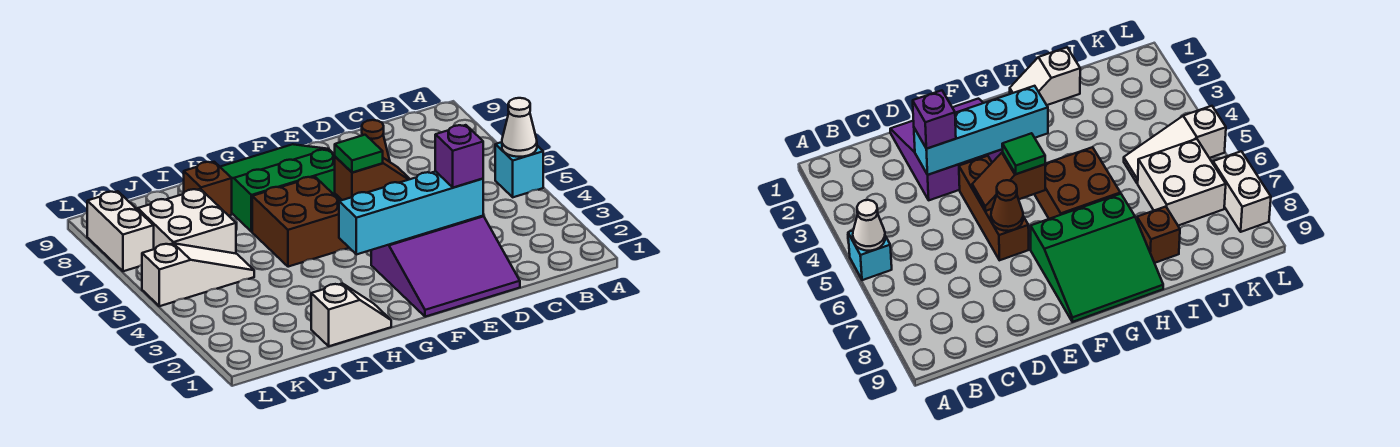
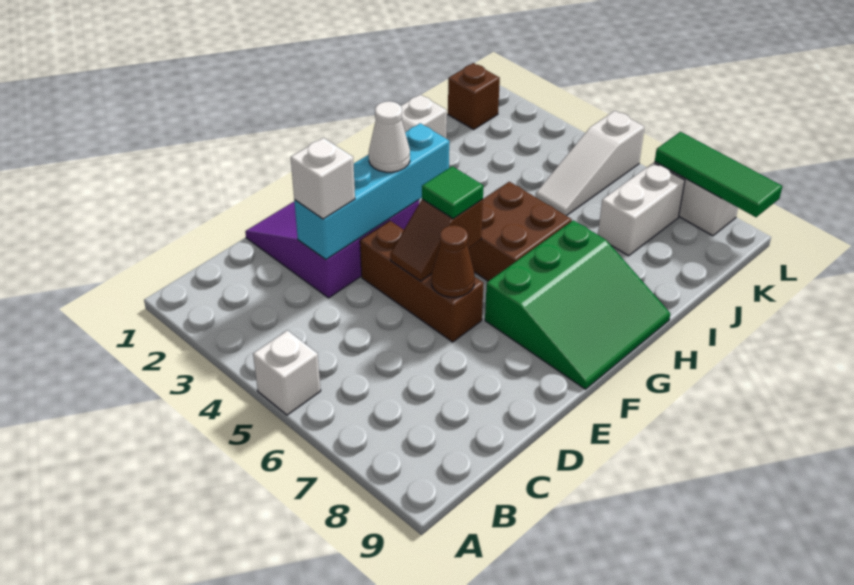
cyan 1x1 brick [495,142,543,197] -> white 1x1 brick [253,331,321,415]
white 1x1 cone [502,98,537,157] -> white 1x1 cone moved to [369,101,410,172]
purple 1x1 brick [435,125,483,188] -> white 1x1 brick [291,138,355,219]
brown 1x1 brick [184,162,232,216] -> brown 1x1 brick moved to [448,63,500,129]
white 2x2 brick [138,189,236,254] -> white 1x2 brick [598,163,685,256]
none -> green 1x3 tile [655,132,782,217]

